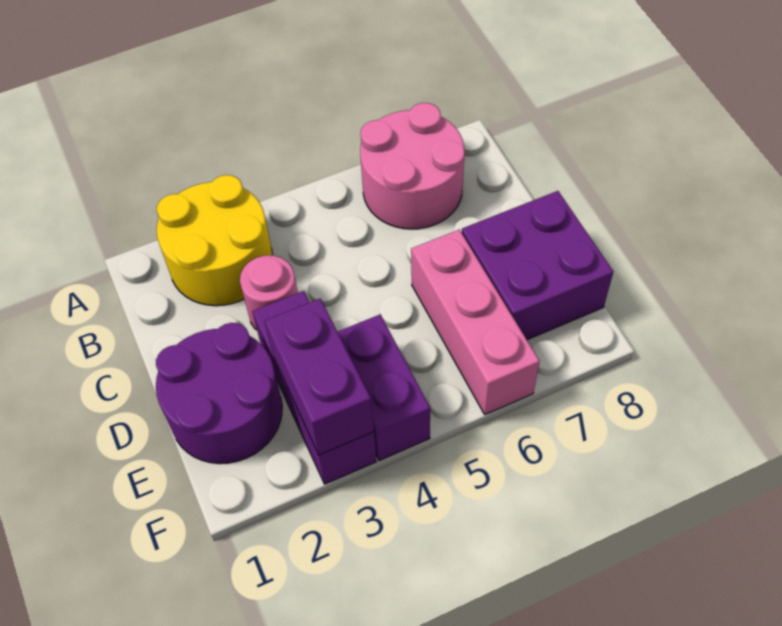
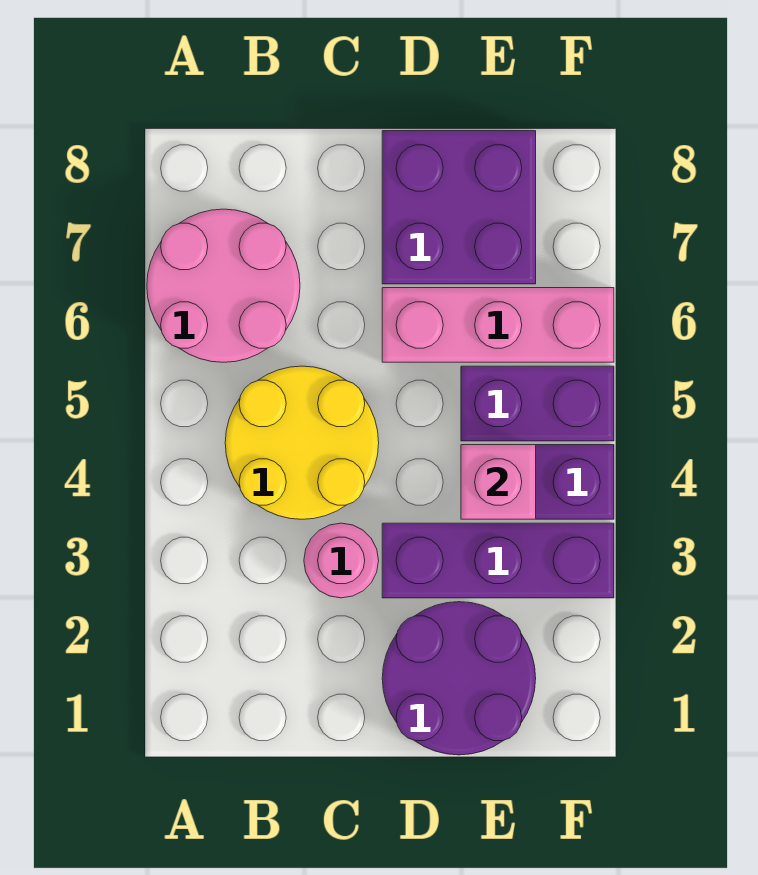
yellow 2x2 round brick [157,175,273,306] -> yellow 2x2 round brick moved to [225,366,379,519]
purple 1x2 brick [265,299,374,455] -> purple 1x2 brick moved to [461,366,614,441]
none -> pink 1x1 brick [461,445,536,519]

